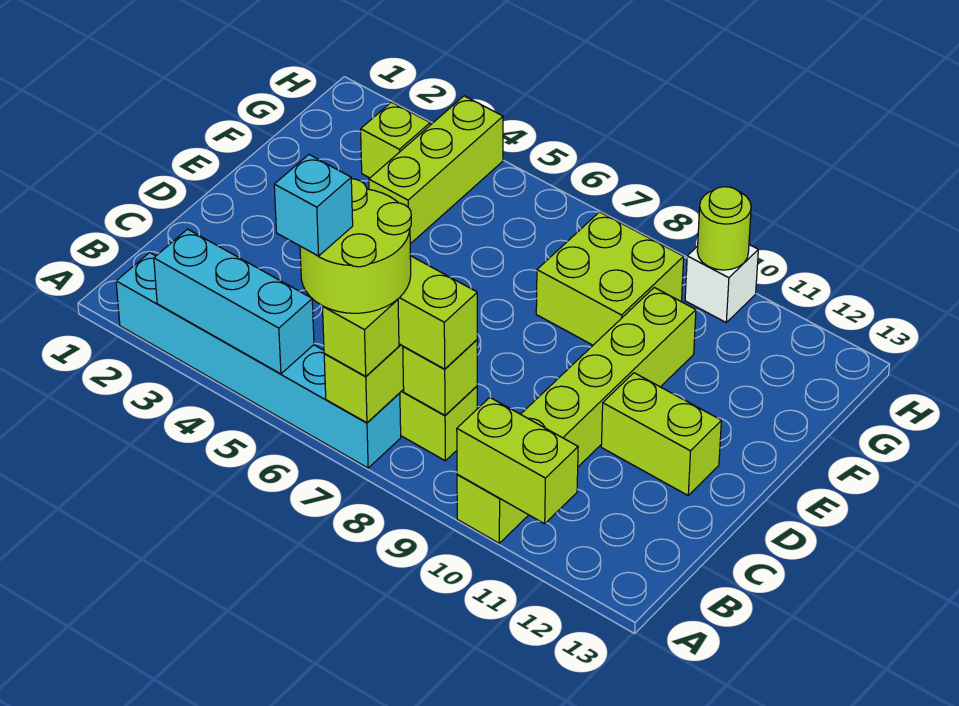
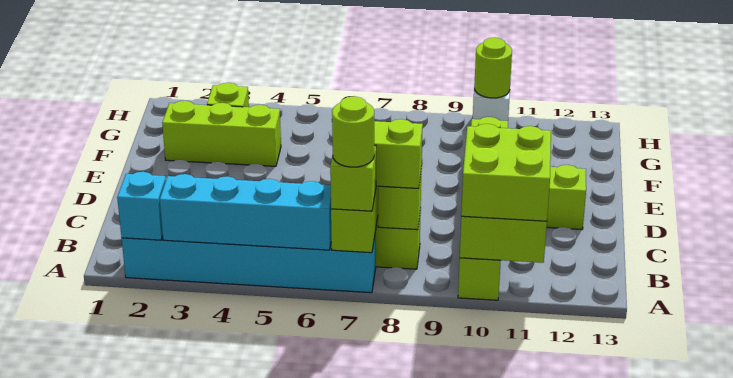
cyan 1x3 brick [154,229,314,374] -> cyan 1x4 brick [160,174,331,250]
lime 2x2 round brick [300,179,411,313] -> lime 1x1 round brick [332,96,374,167]
cyan 1x1 brick [274,155,353,256] -> cyan 1x1 brick moved to [117,172,166,240]
lime 1x3 brick [369,96,503,244] -> lime 1x3 brick turned to [162,101,281,166]
lime 2x2 brick [536,212,684,345] -> lime 2x2 brick moved to [461,124,551,221]

